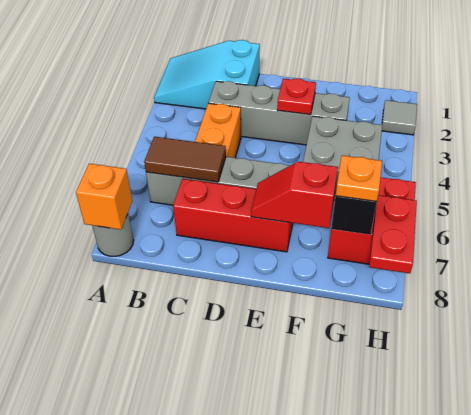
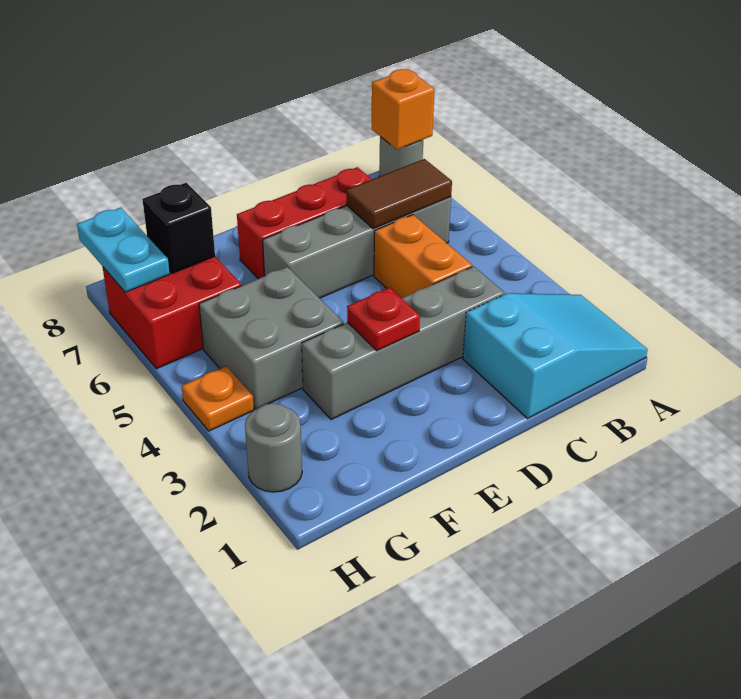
red 1x2 slope [251,162,338,228] -> none
orange 1x1 plate [336,155,382,202] -> orange 1x1 plate moved to [182,366,254,431]
grey 1x1 tile [382,100,417,135] -> grey 1x1 round brick [245,403,302,492]
red 1x2 plate [369,195,417,273] -> cyan 1x2 plate [77,208,170,292]

